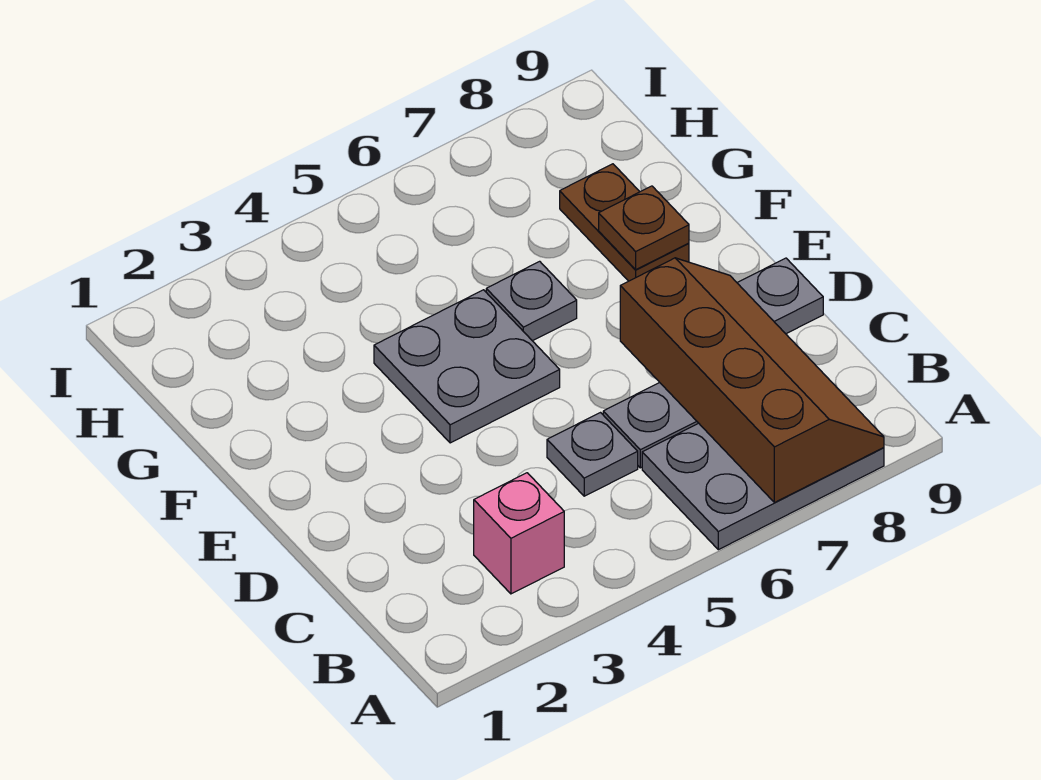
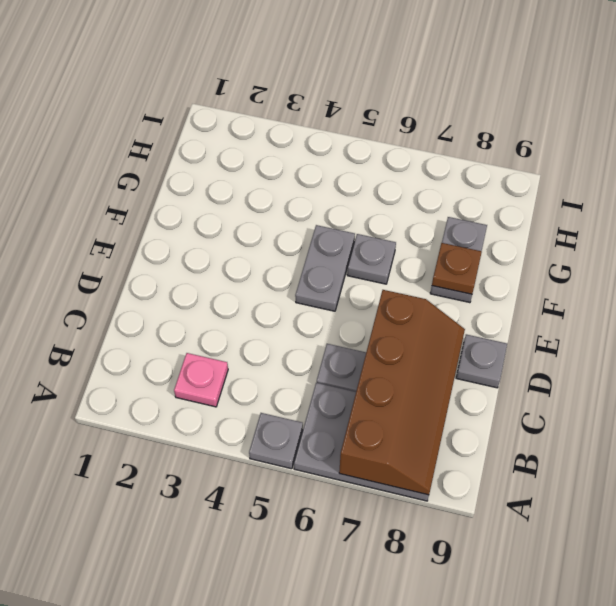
pink 1x1 brick [474,473,564,594] -> pink 1x1 plate [174,353,228,407]
grey 1x1 plate [547,413,638,496] -> grey 1x1 plate moved to [249,413,303,469]
grey 2x2 plate [374,290,560,443] -> grey 1x2 plate [295,225,355,311]
brown 1x2 plate [560,164,689,281] -> grey 1x2 plate [430,217,487,303]

